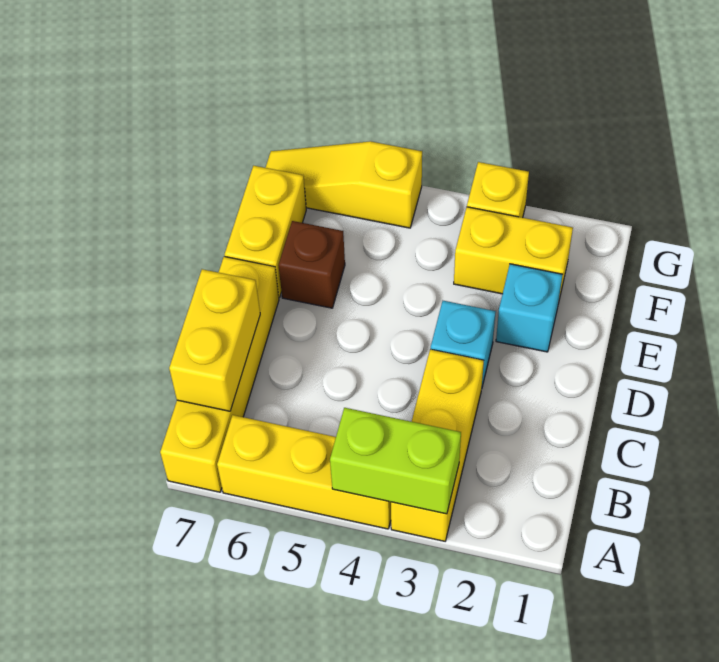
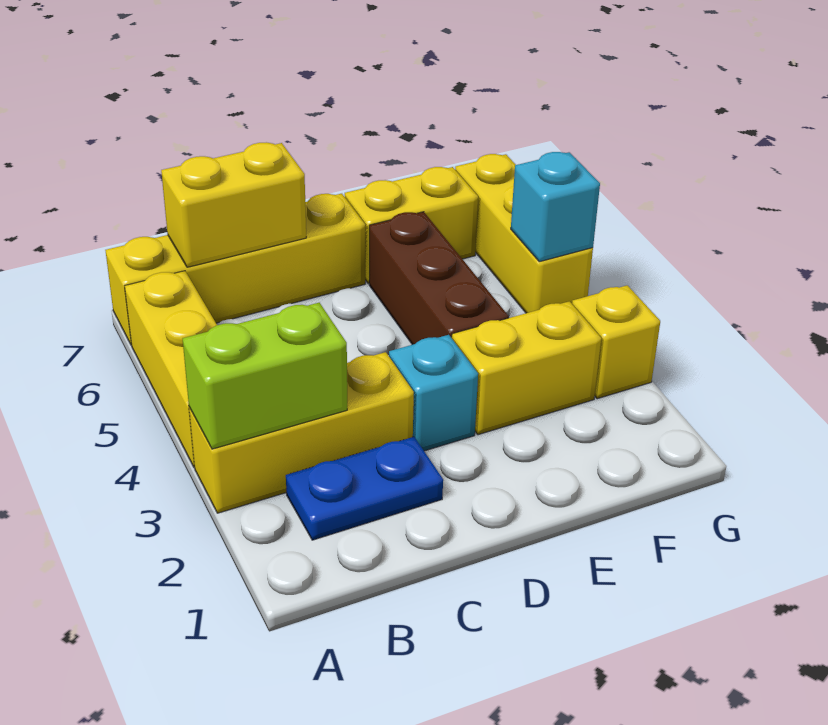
lime 1x2 brick [330,408,461,514] -> lime 1x2 brick turned to [183,303,347,449]
none -> blue 1x2 plate [286,437,443,540]
cyan 1x1 brick [496,264,563,352] -> cyan 1x1 brick moved to [511,152,600,262]
brown 1x1 brick [279,221,345,308] -> brown 1x3 brick [369,212,509,345]
yellow 1x2 brick [454,207,573,299] -> yellow 1x2 brick turned to [452,301,601,435]
yellow 1x3 slope [266,141,422,228] -> yellow 1x3 brick [455,154,593,313]

